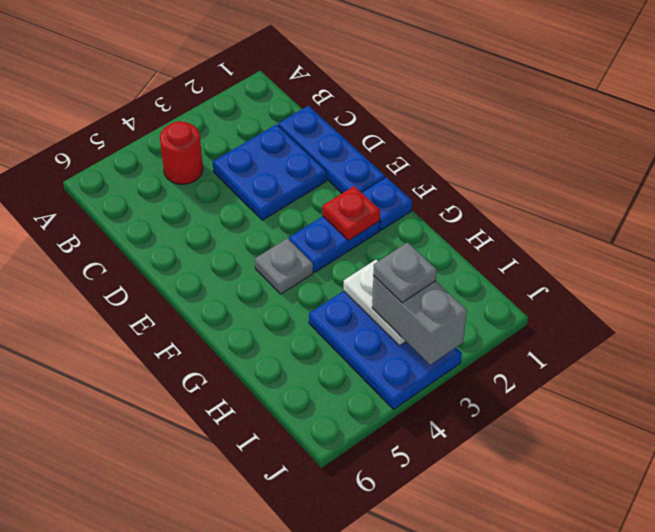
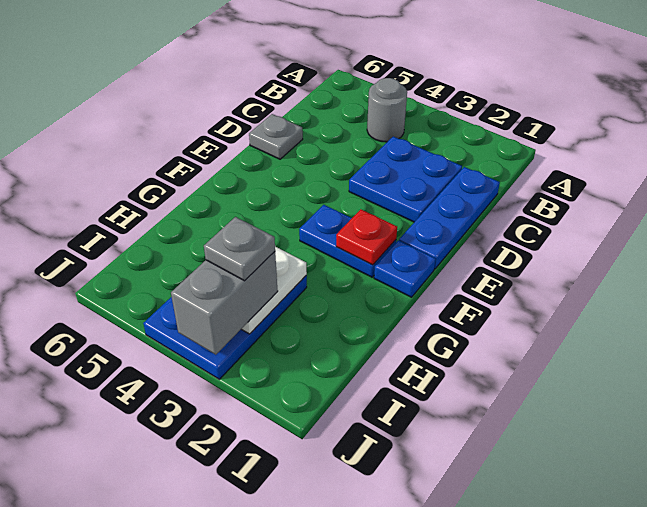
red 1x1 round brick [160,121,203,184] -> grey 1x1 round brick [367,78,407,142]
grey 1x1 plate [255,238,313,294] -> grey 1x1 plate moved to [249,114,303,159]

